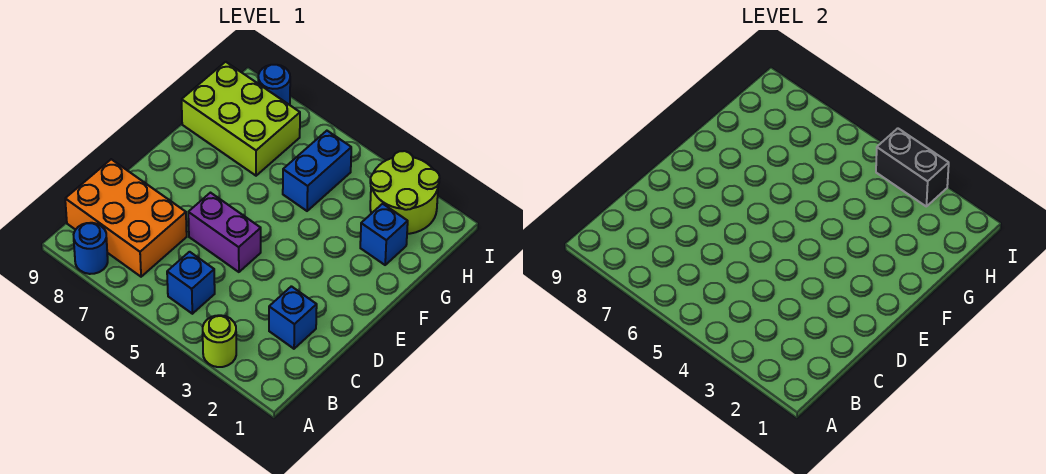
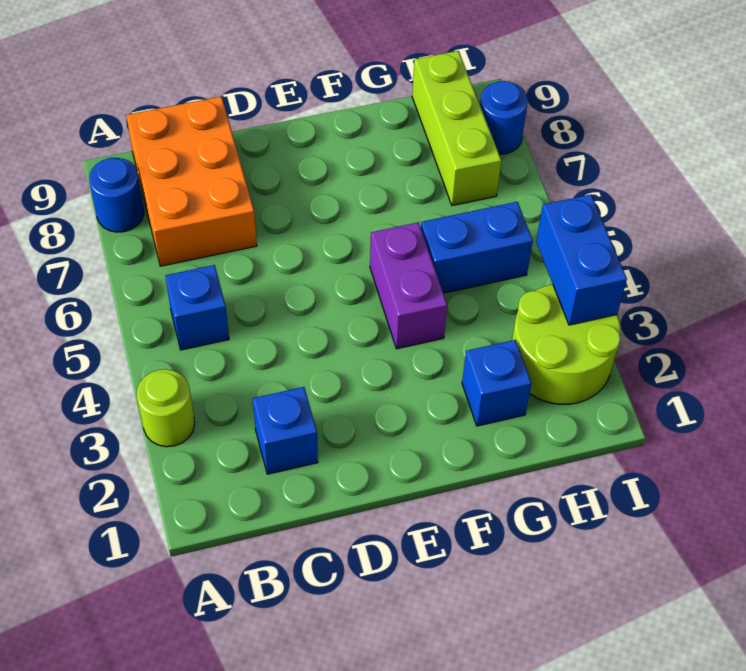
purple 1x2 brick [188,193,261,272] -> purple 1x2 brick moved to [370,222,447,349]
lime 2x3 brick [182,62,300,176] -> lime 1x3 brick [412,51,501,206]
black 1x2 brick [876,128,949,206] -> blue 1x2 brick [536,194,627,325]

